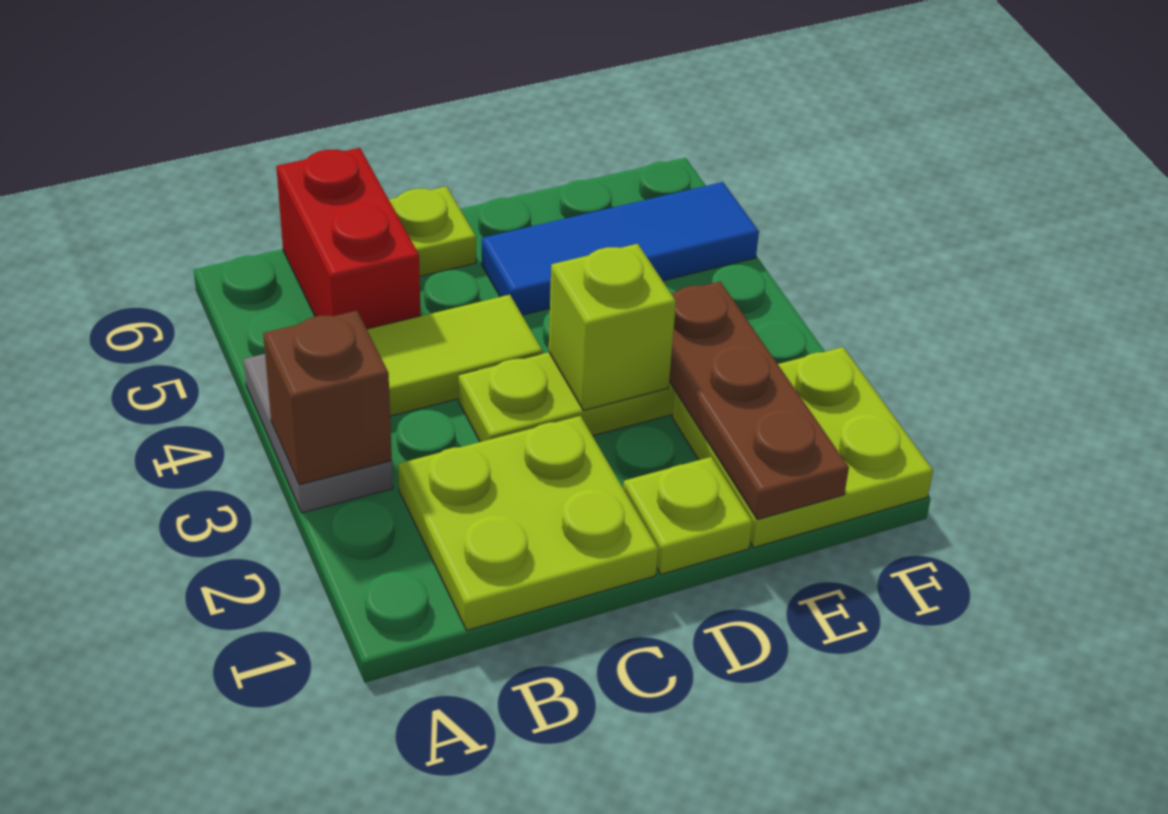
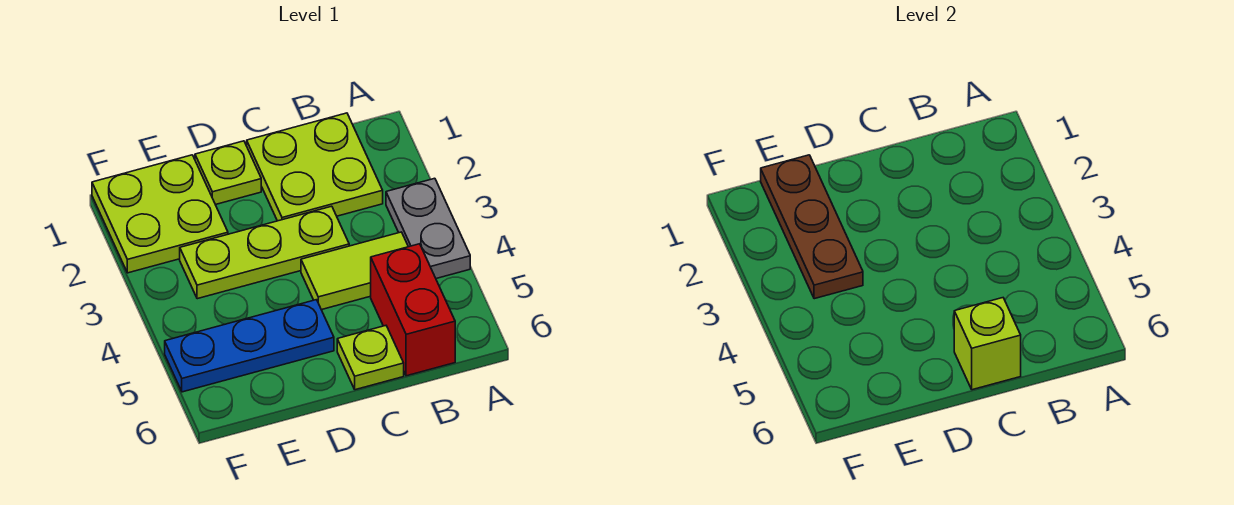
brown 1x1 brick [263,311,392,485] -> none
lime 1x1 brick [549,244,676,410] -> lime 1x1 brick moved to [954,298,1021,390]
blue 1x3 tile [481,182,759,315] -> blue 1x3 plate [165,300,334,392]

